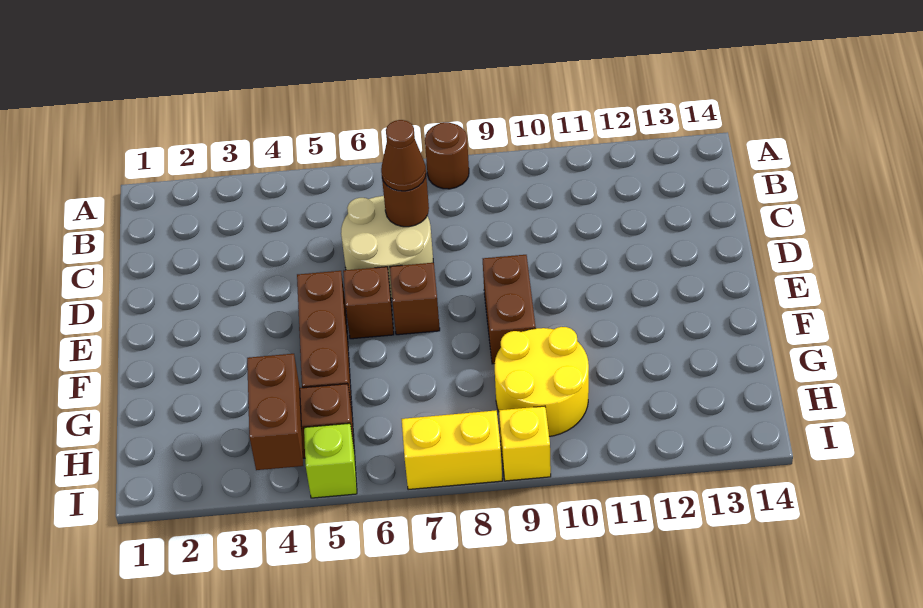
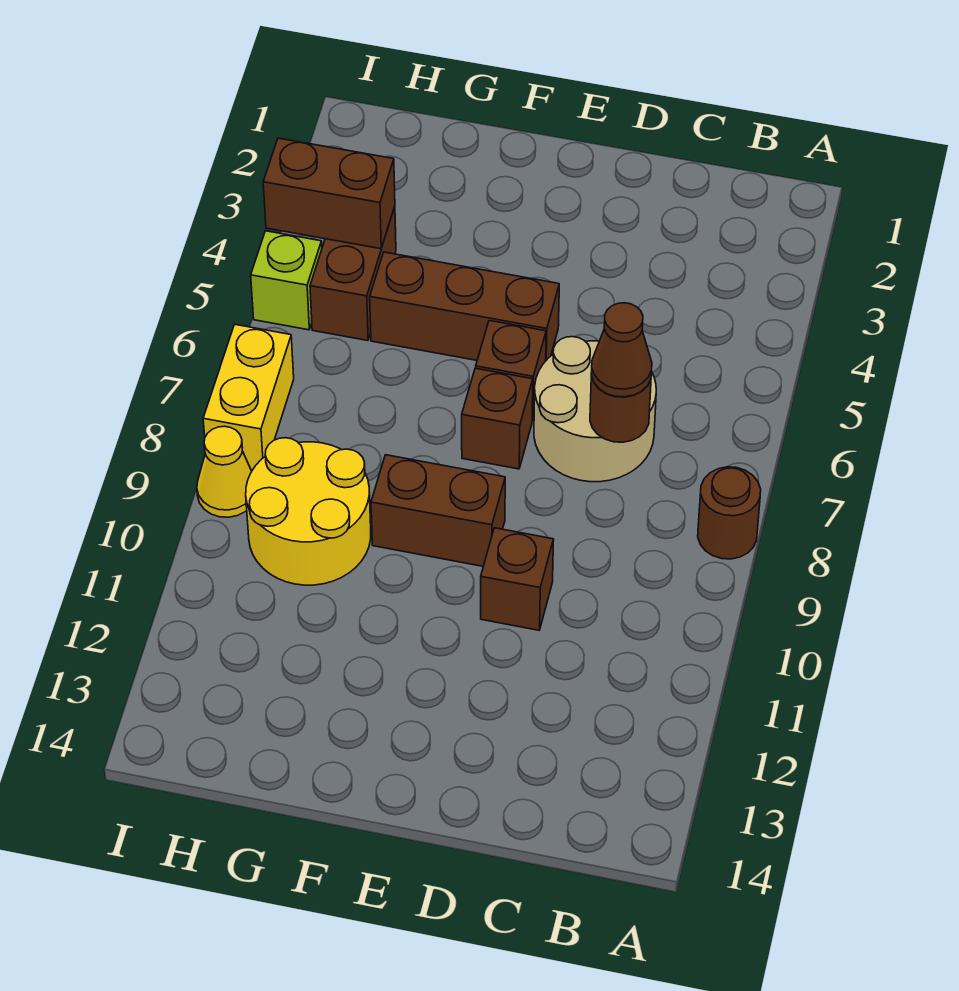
none -> brown 1x1 brick [481,528,554,630]
yellow 1x1 brick [499,406,551,481] -> yellow 1x1 cone [197,426,252,517]

